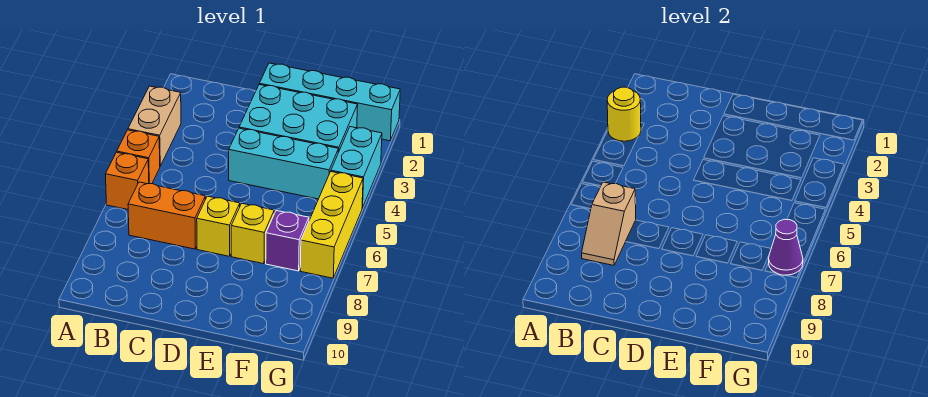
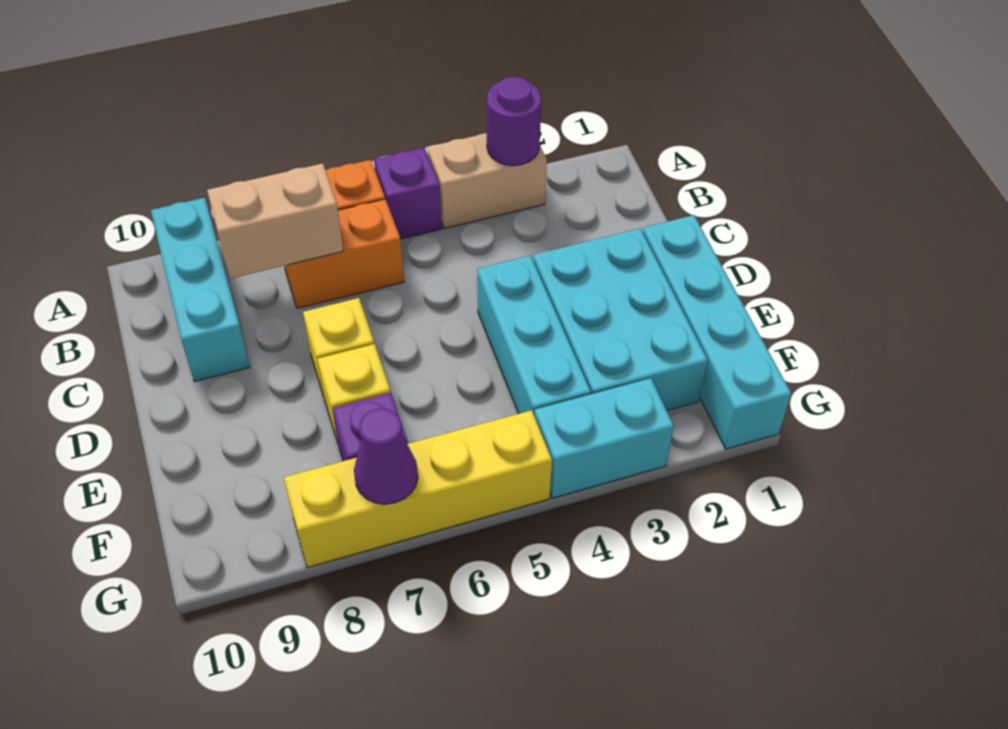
yellow 1x1 round brick [607,87,641,141] -> purple 1x1 round brick [487,76,541,166]
orange 1x1 brick [117,130,160,184] -> purple 1x1 brick [374,148,442,239]
none -> cyan 1x3 brick [151,198,250,381]
orange 1x2 brick [128,182,205,249] -> orange 1x2 brick turned to [284,199,404,308]
tan 1x2 slope [582,182,636,265] -> tan 1x2 brick [207,164,343,279]
yellow 1x3 brick [300,172,363,278] -> yellow 1x4 brick [284,410,552,568]

